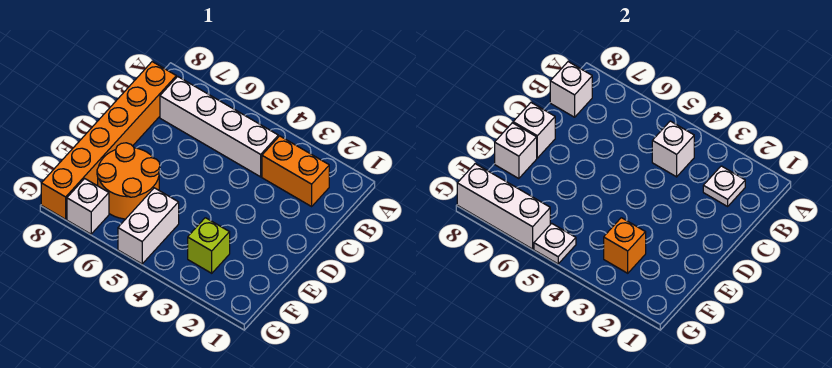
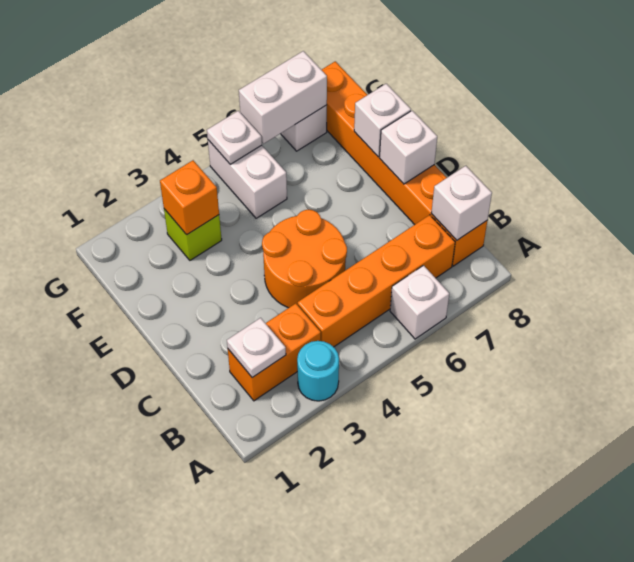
none -> cyan 1x1 round brick [297,341,339,401]
white 1x4 brick [160,76,278,177] -> orange 1x4 brick [298,215,455,347]
white 1x1 brick [652,121,694,177] -> white 1x1 brick moved to [390,265,449,339]
orange 2x2 round brick [97,143,160,219] -> orange 2x2 round brick moved to [262,210,347,308]
white 1x3 brick [457,164,550,249] -> white 1x2 brick [239,51,327,144]

